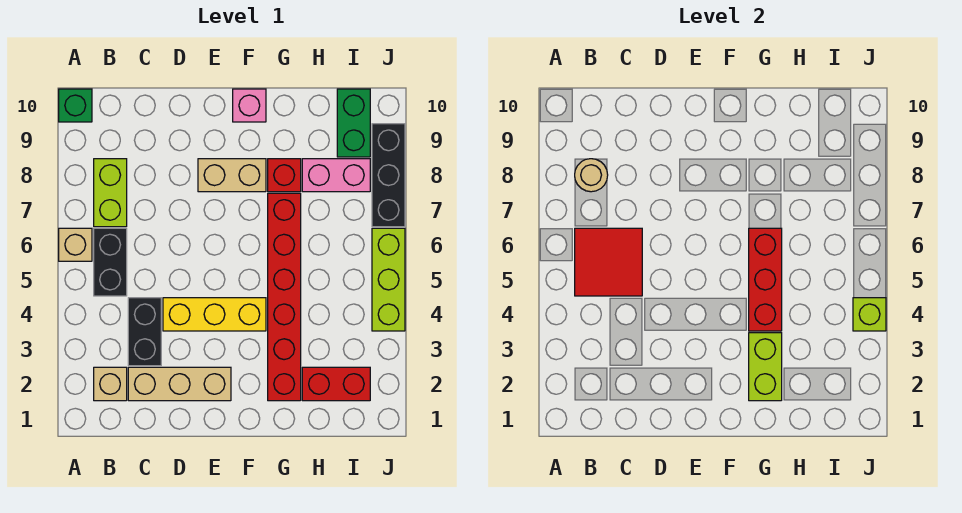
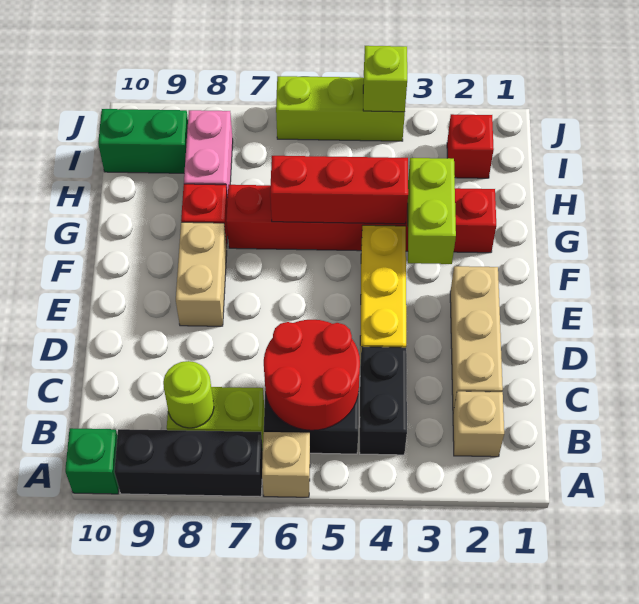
red 2x2 tile [575,228,642,296] -> red 2x2 round brick [264,320,360,430]
tan 1x1 round brick [575,159,608,192] -> lime 1x1 round brick [163,361,214,428]
black 1x2 brick [128,298,161,366] -> black 1x2 brick turned to [360,347,407,455]
pink 1x1 brick [233,89,266,122] -> none
lime 1x2 brick [749,333,782,401] -> lime 1x2 brick turned to [408,158,456,264]
red 1x2 brick [302,367,370,401] -> red 1x1 brick [447,114,494,178]
black 1x3 brick [372,124,405,227] -> black 1x3 brick moved to [114,429,263,497]

